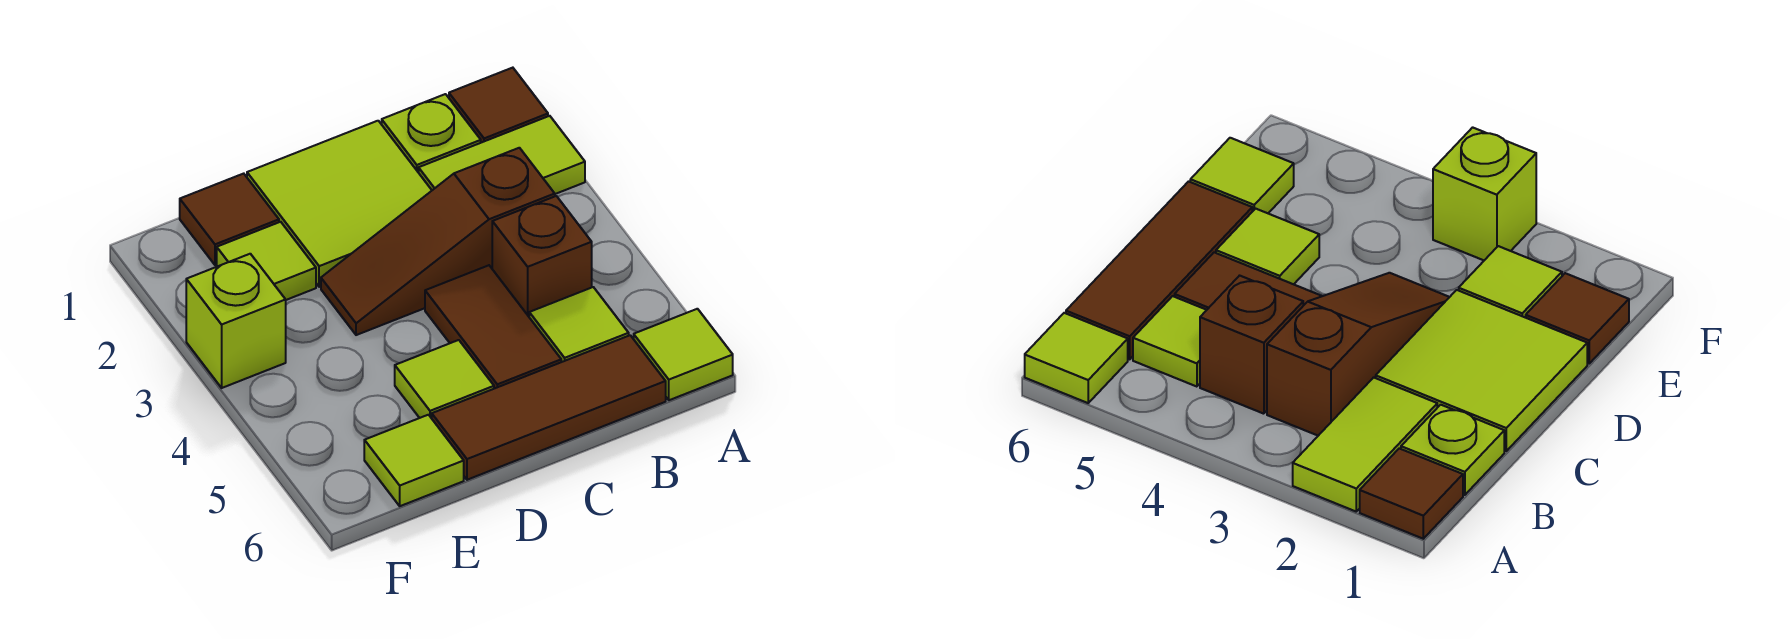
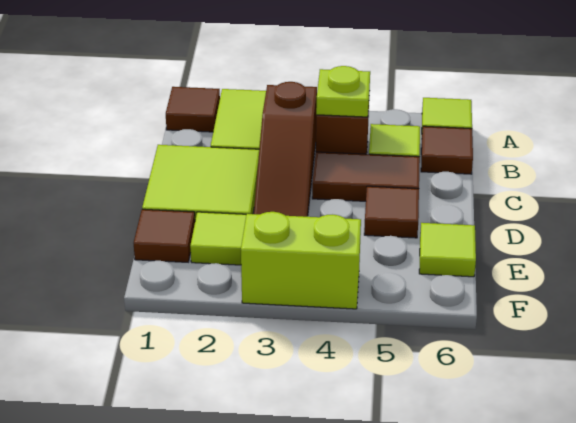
lime 1x1 plate [382,94,481,173] -> lime 1x1 plate moved to [316,66,370,117]
brown 1x3 tile [432,335,666,480] -> brown 1x1 tile [421,126,473,174]
lime 1x1 tile [395,340,494,418] -> brown 1x1 tile [364,186,419,238]
lime 1x1 brick [186,254,286,388] -> lime 1x2 brick [241,212,361,309]

